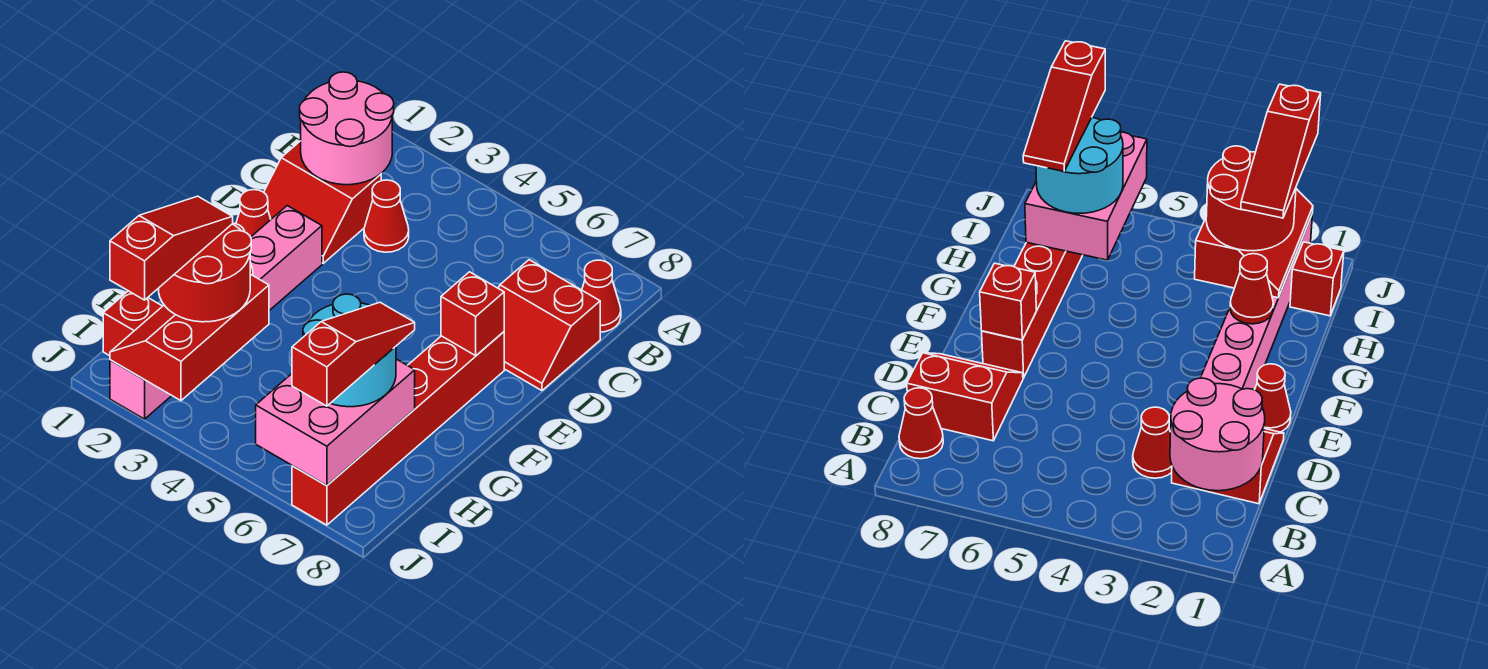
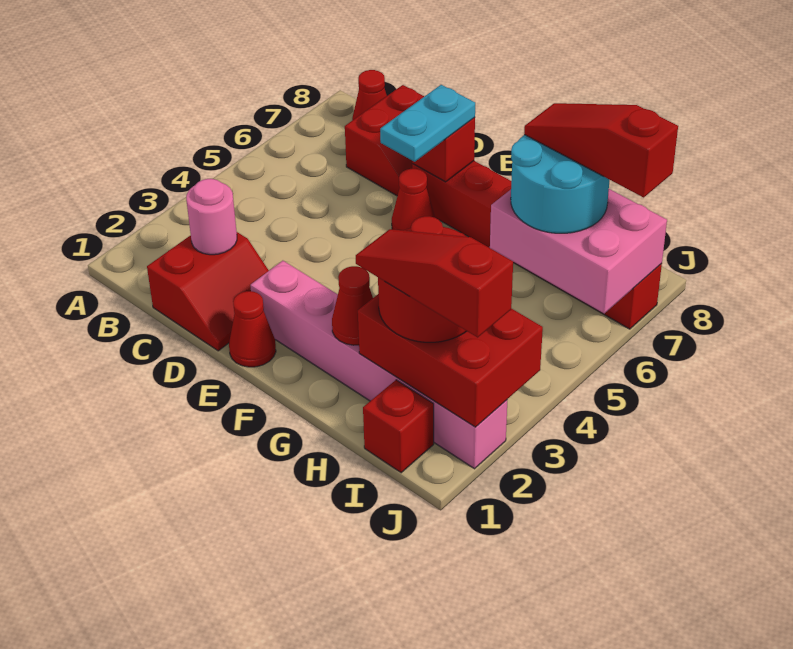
pink 2x2 round brick [300,72,394,185] -> pink 1x1 round brick [186,179,237,255]
red 1x1 cone [364,180,409,252] -> red 1x1 cone moved to [392,169,435,231]
none -> cyan 1x2 plate [380,85,475,162]
red 2x3 slope [110,274,269,401] -> red 2x3 brick [358,295,543,427]

